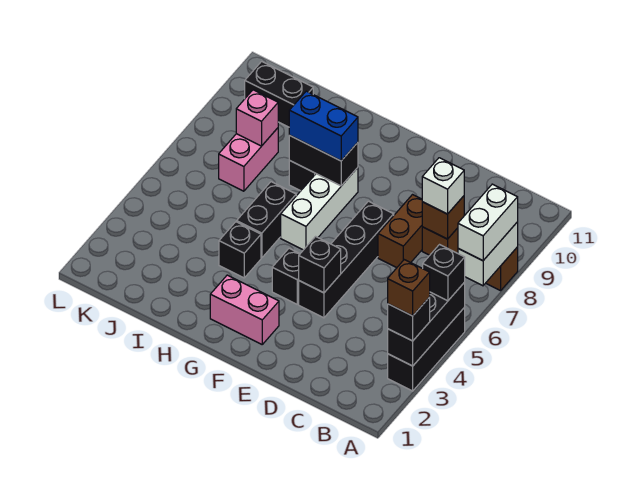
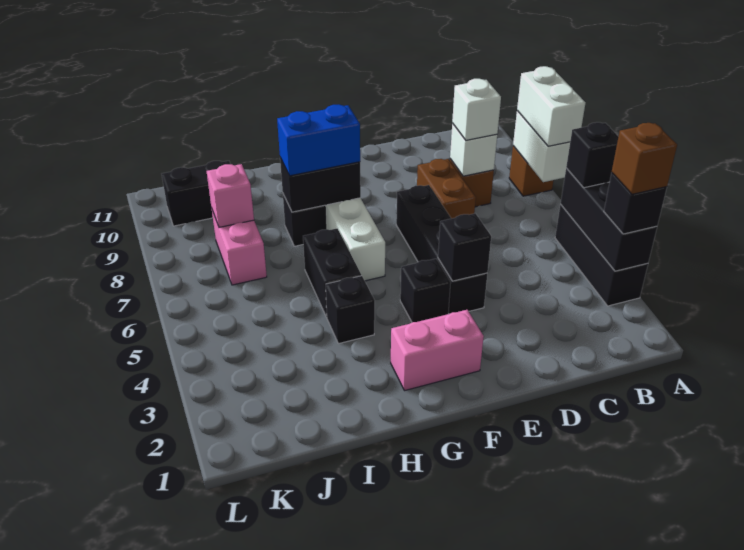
brown 1x1 brick [422,196,464,239] -> white 1x1 brick [450,123,497,176]

